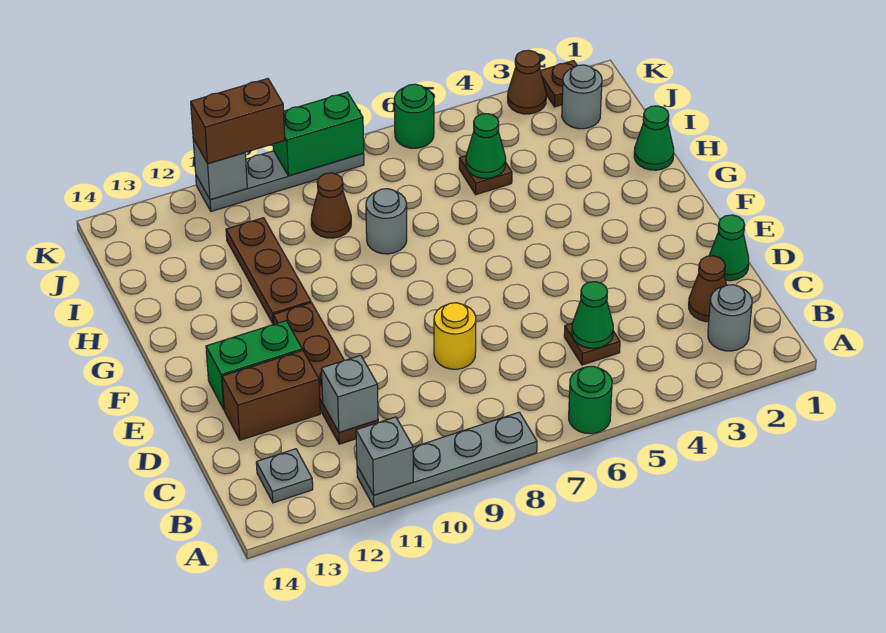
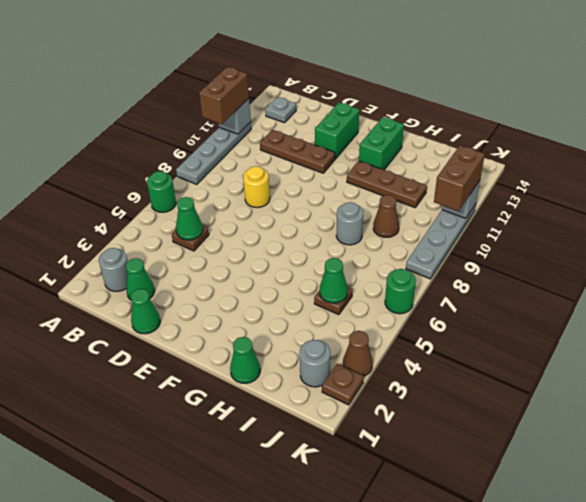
brown 1x1 cone [689,256,726,322] -> green 1x1 cone [126,258,155,300]
brown 1x4 plate [273,303,378,444] -> brown 1x3 plate [260,130,335,173]
grey 1x1 brick [321,355,378,433] -> none
brown 1x2 brick [222,350,320,440] -> brown 1x2 brick moved to [199,67,249,124]
green 1x2 brick [273,92,364,176] -> green 1x2 brick moved to [359,117,404,170]

